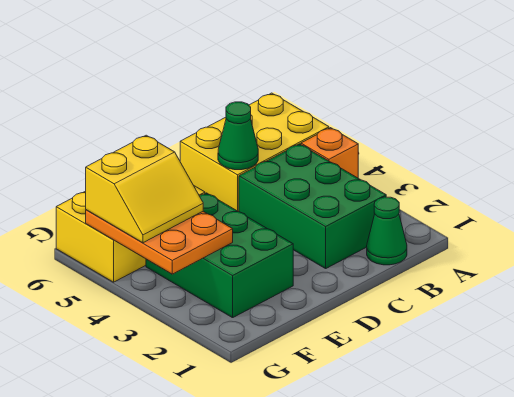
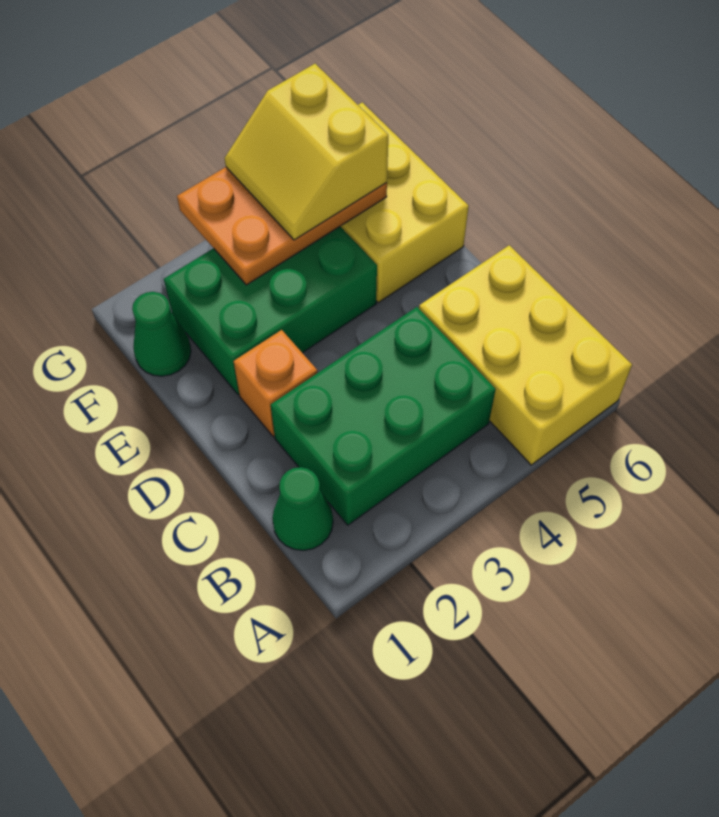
orange 1x1 brick [301,128,358,178] -> orange 1x1 brick moved to [234,330,317,437]
green 1x1 cone [218,102,258,170] -> green 1x1 cone moved to [132,292,191,376]

